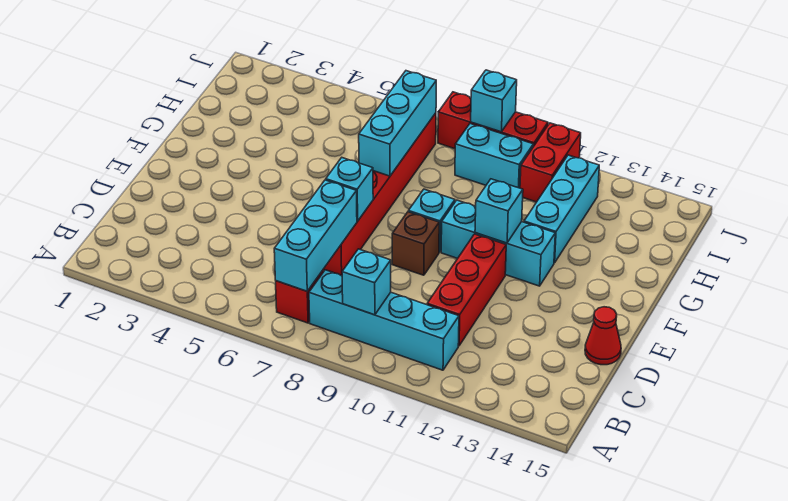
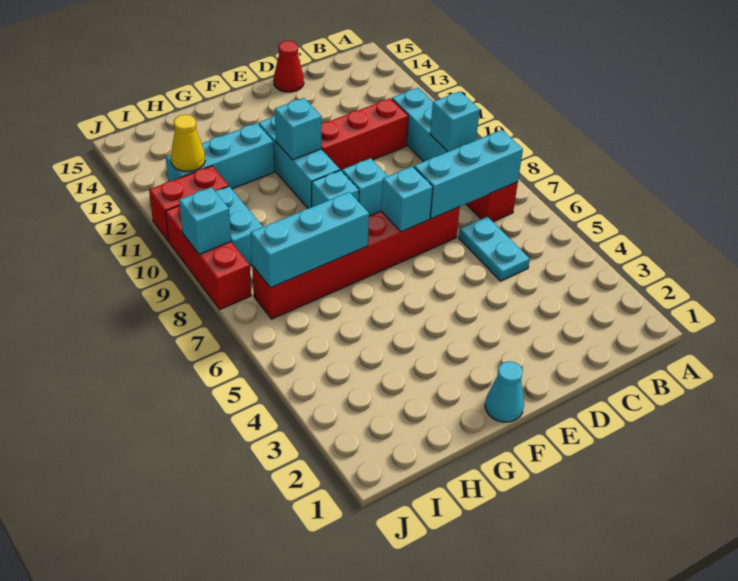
none -> cyan 1x2 plate [459,216,530,281]
brown 1x1 brick [392,212,439,275] -> cyan 1x1 brick [342,158,387,216]
none -> cyan 1x1 cone [485,361,524,422]
none -> yellow 1x1 cone [171,115,205,172]

